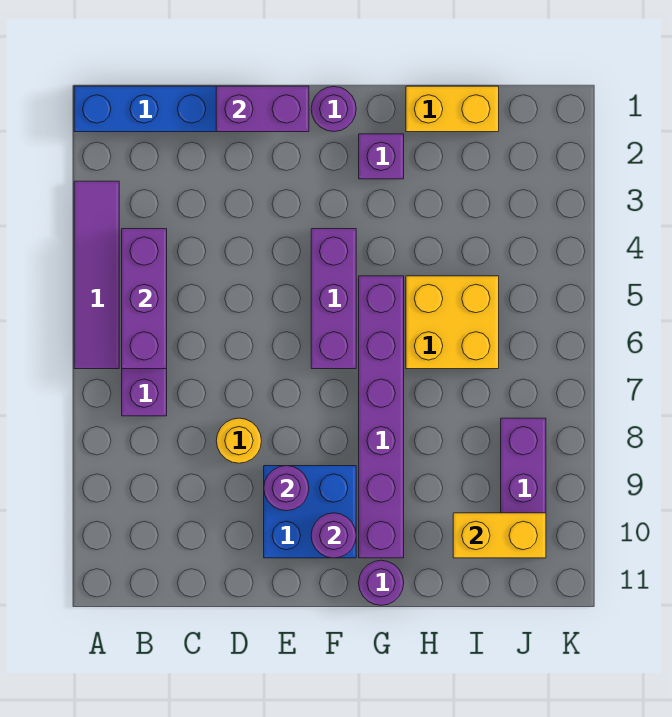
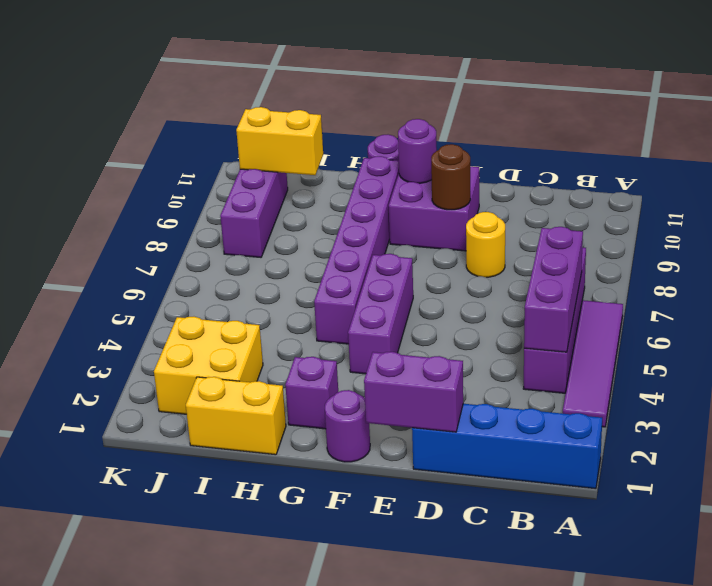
blue 2x2 brick [264,466,356,558] -> purple 2x2 brick [389,166,479,251]
purple 1x1 round brick [264,466,309,511] -> brown 1x1 round brick [431,144,470,210]
yellow 2x2 brick [406,276,499,369] -> yellow 2x2 brick moved to [154,317,263,414]

